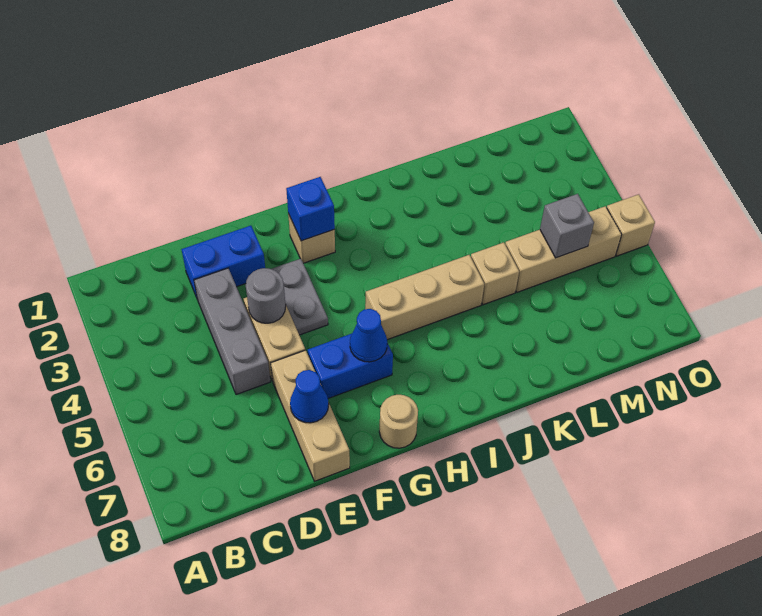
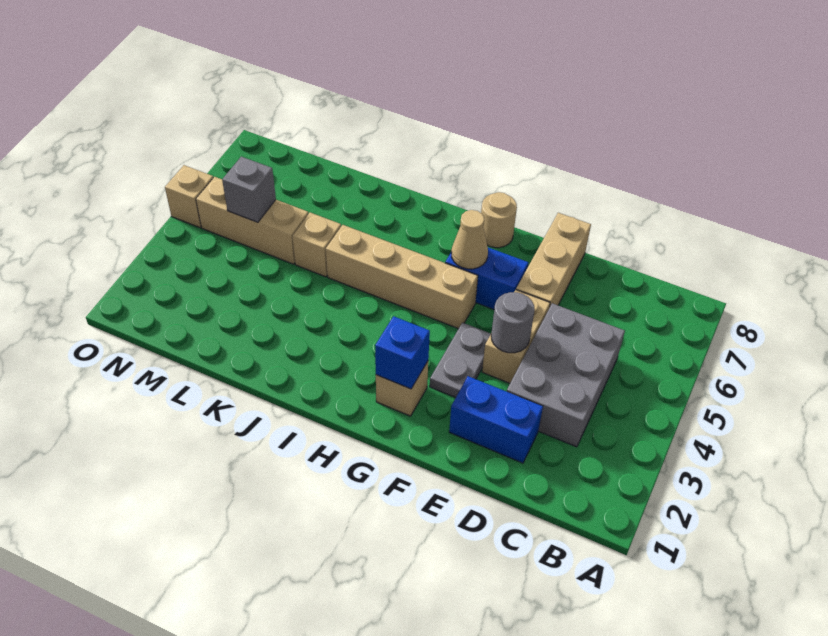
grey 1x3 brick [194,268,271,395] -> grey 2x3 brick [507,303,625,447]
blue 1x1 cone [290,370,329,423] -> none
blue 1x1 cone [350,309,387,362] -> tan 1x1 cone [451,210,488,269]
tan 1x3 brick [365,255,484,340] -> tan 1x4 brick [326,225,478,329]

